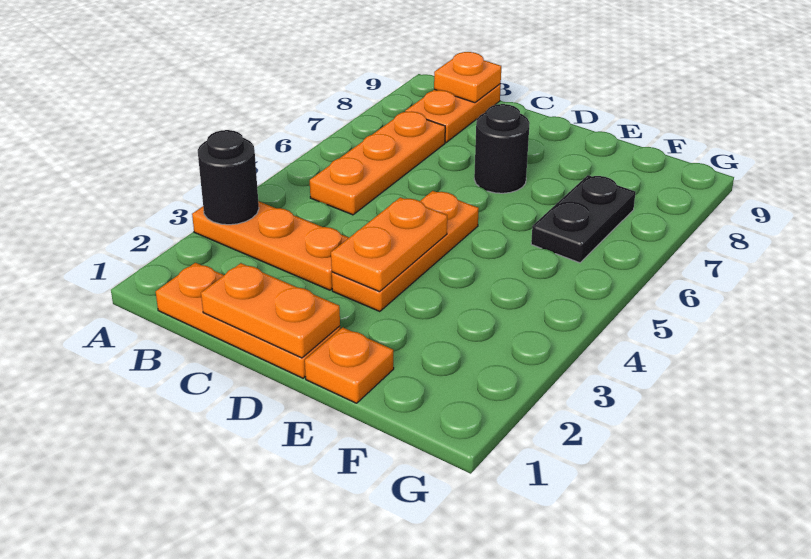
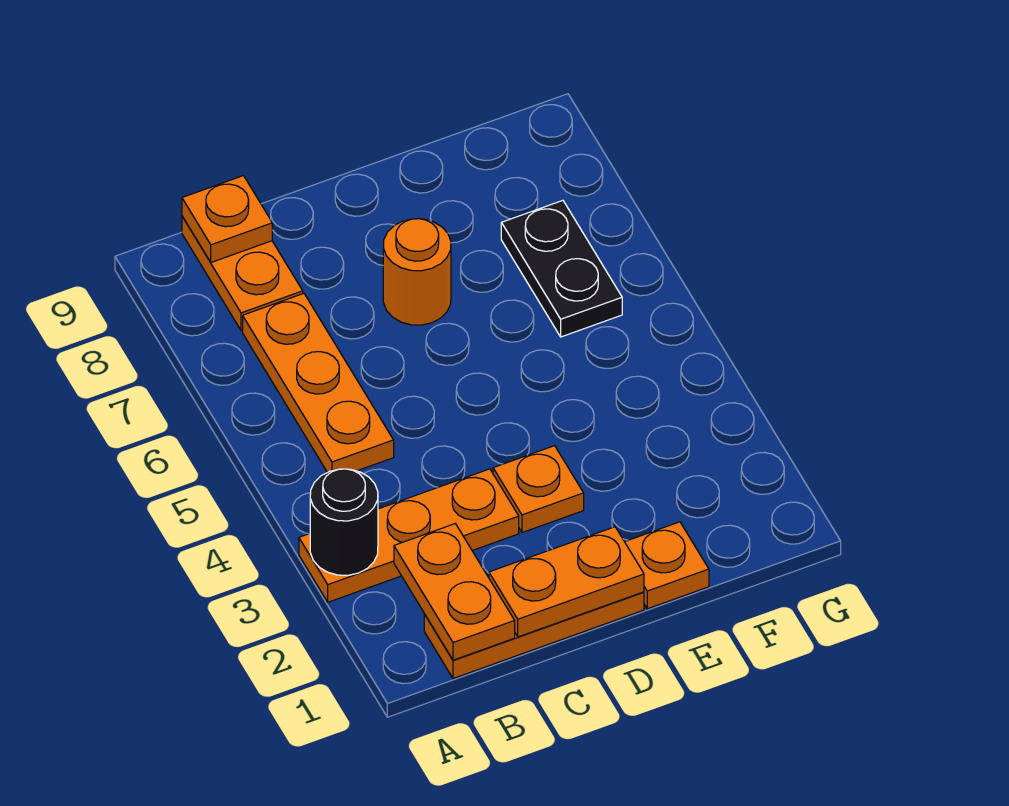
orange 1x3 plate [332,191,479,312] -> orange 1x1 plate [493,446,584,533]
orange 1x2 plate [331,197,447,292] -> orange 1x2 plate moved to [394,524,515,660]
black 1x1 round brick [474,104,530,193] -> orange 1x1 round brick [383,219,451,325]

